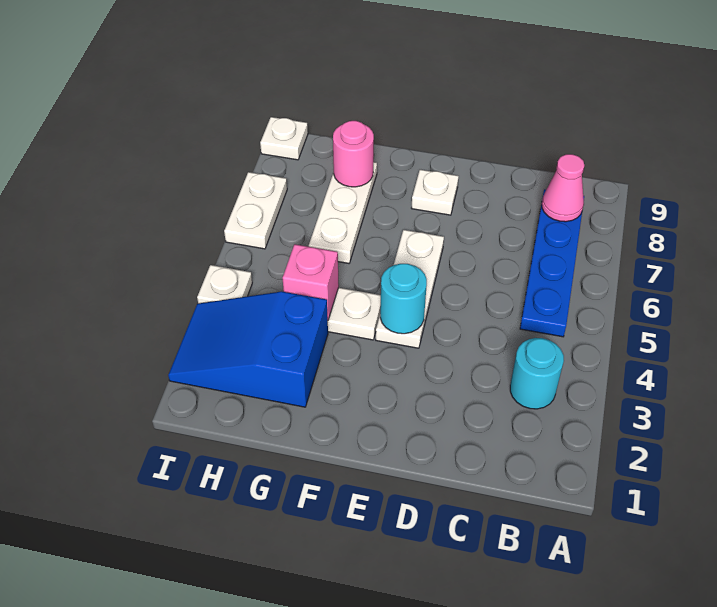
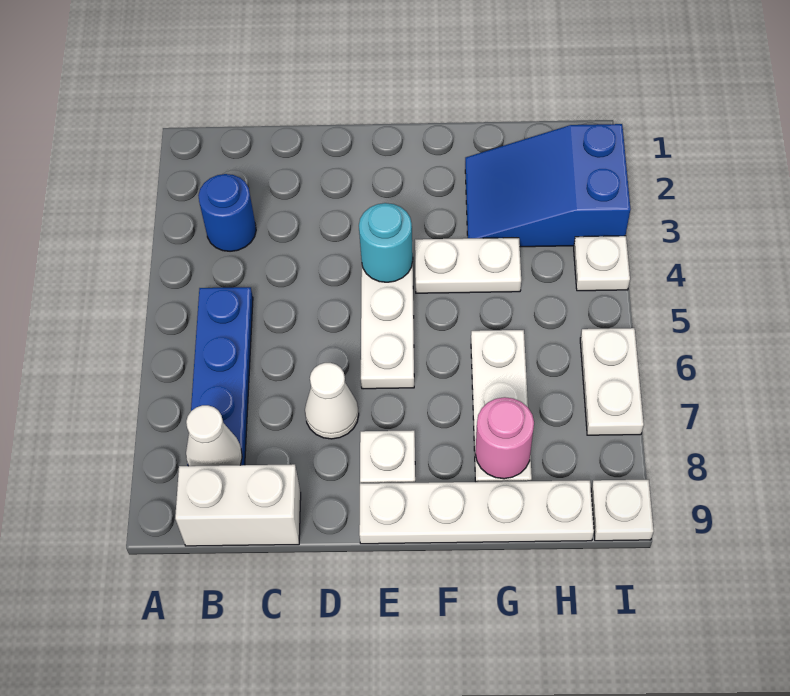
cyan 1x1 round brick [510,338,564,409] -> blue 1x1 round brick [198,174,256,251]
pink 1x1 cone [541,154,584,222] -> white 1x1 cone [186,405,242,466]
none -> white 1x2 brick [175,464,301,546]
none -> white 1x1 cone [305,363,359,439]
none -> white 1x4 plate [359,480,594,544]
blue 2x3 slope [168,292,328,407] -> blue 2x3 slope turned to [465,124,630,247]
pink 1x1 brick [283,244,339,320] -> none

